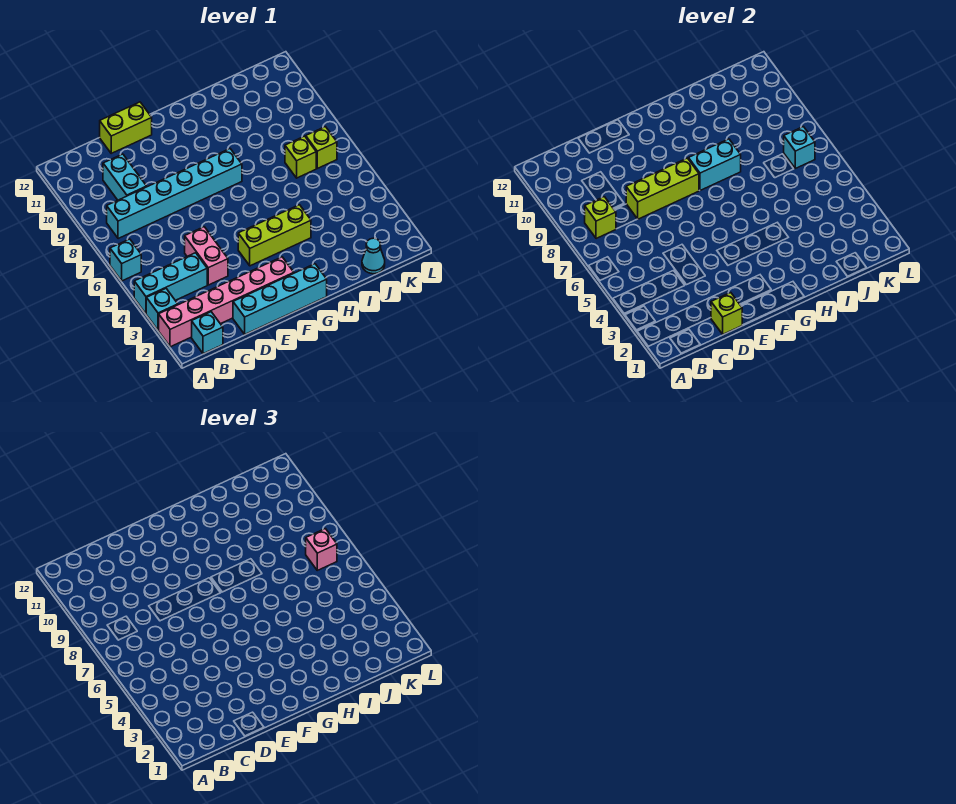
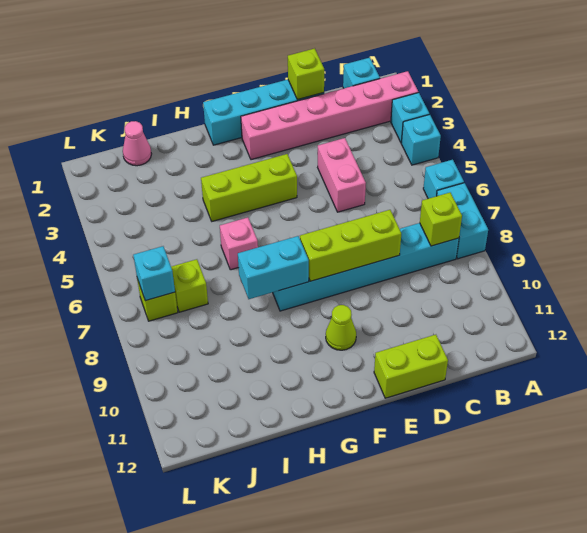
cyan 1x3 brick [134,253,207,314] -> cyan 1x1 brick [401,114,441,165]
cyan 1x2 brick [103,154,147,200] -> cyan 1x2 brick moved to [437,183,488,259]
none -> lime 1x1 cone [326,305,356,350]
cyan 1x1 cone [362,238,385,274] -> pink 1x1 cone [123,121,151,166]
pink 1x1 brick [306,529,337,570] -> pink 1x1 brick moved to [220,217,258,270]

